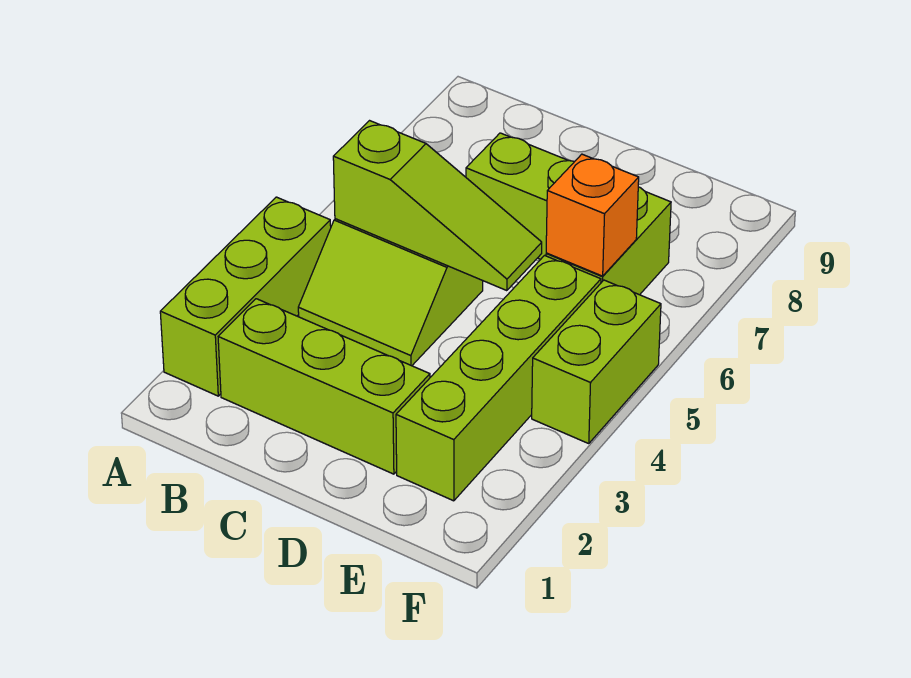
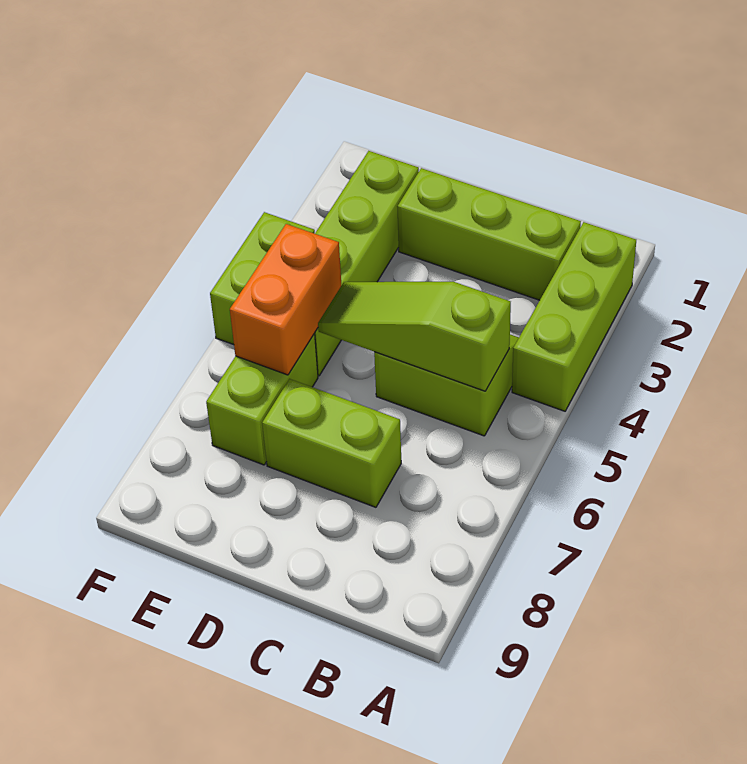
orange 1x1 brick [546,154,639,276] -> orange 1x2 brick [230,224,341,375]

